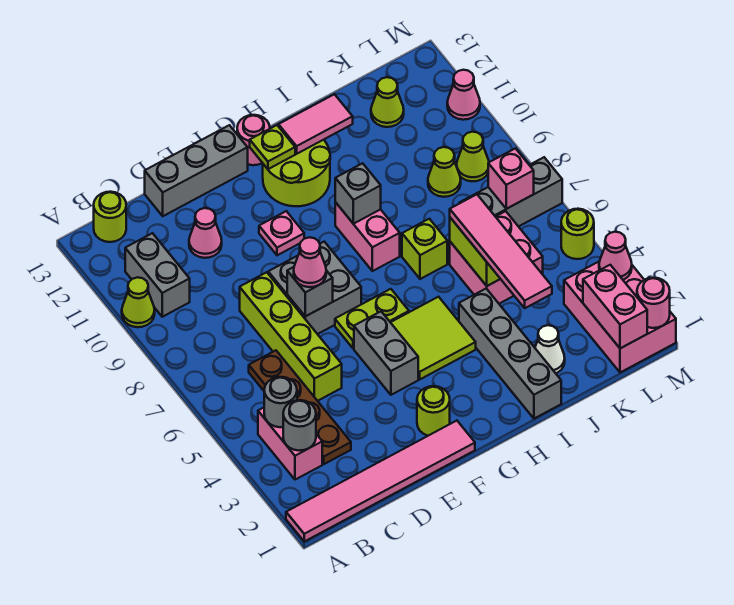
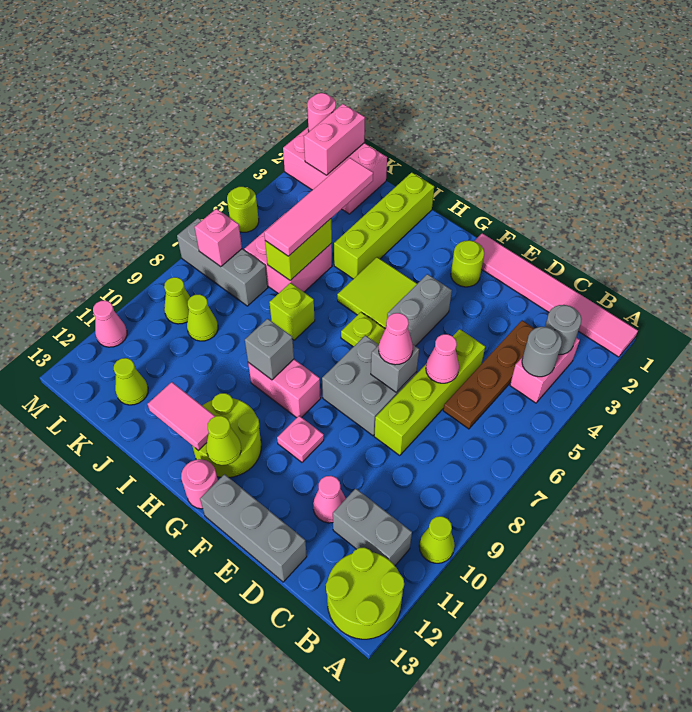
grey 1x2 brick [125,233,190,317] -> grey 1x2 brick turned to [333,488,412,565]
lime 1x1 round brick [94,192,126,242] -> lime 2x2 round brick [326,547,404,639]
lime 1x1 plate [250,125,295,169] -> lime 1x1 cone [206,416,241,465]
pink 1x2 brick [335,202,400,271] -> pink 1x2 brick turned to [248,359,321,418]
grey 1x4 brick [459,289,561,419] -> lime 1x4 brick [334,172,434,279]
white 1x1 cone [535,325,565,373] -> none
pink 2x3 brick [564,261,676,373] -> pink 2x3 brick turned to [283,127,387,214]
pink 1x1 cone [599,232,632,280] -> pink 1x1 cone moved to [426,334,459,383]

